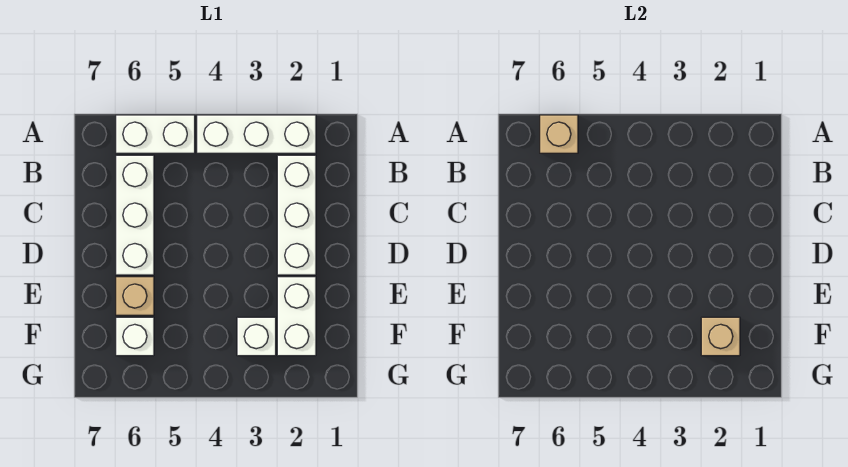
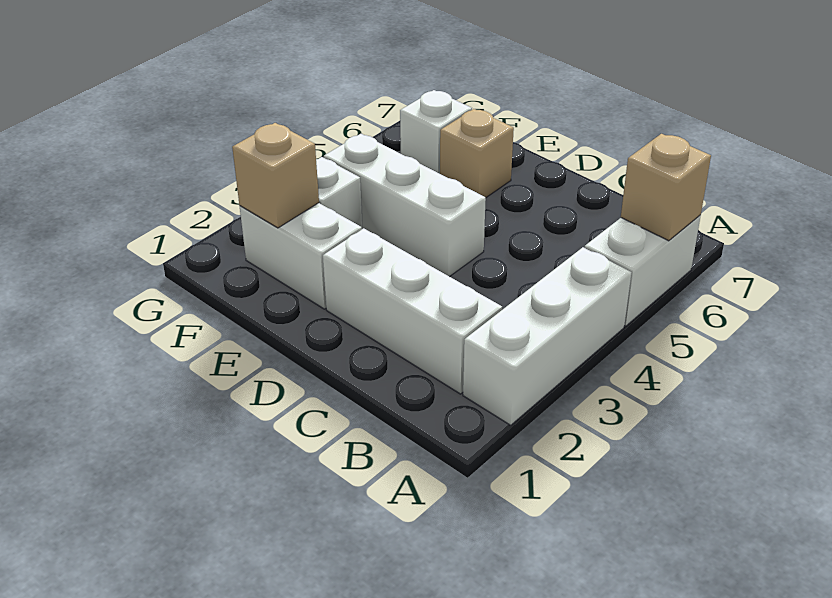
white 1x3 brick [116,155,154,275] -> white 1x3 brick moved to [324,134,486,277]

